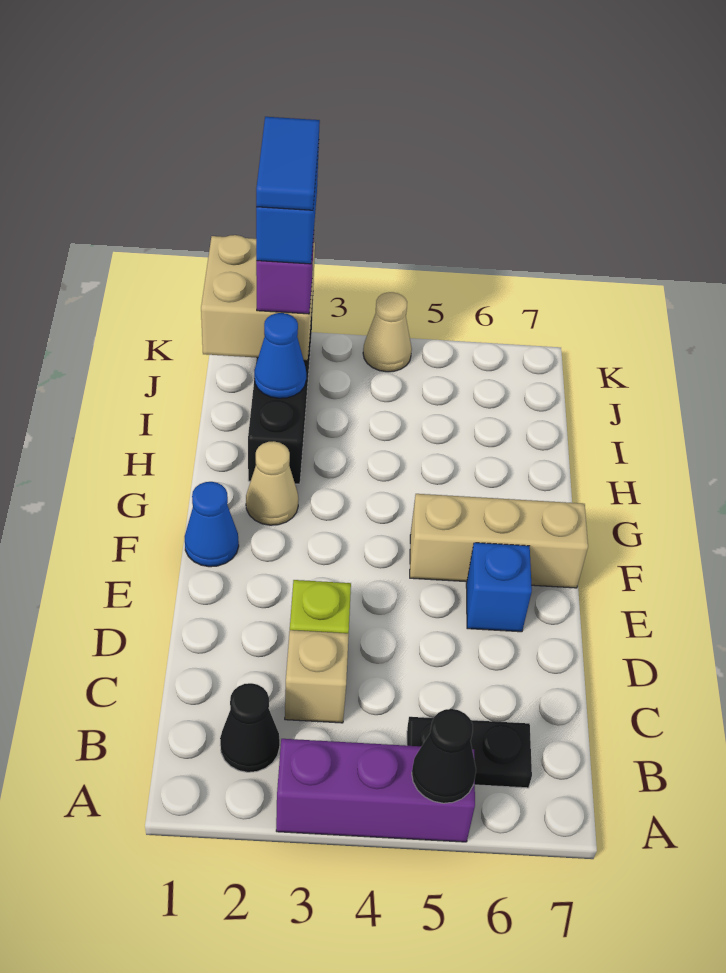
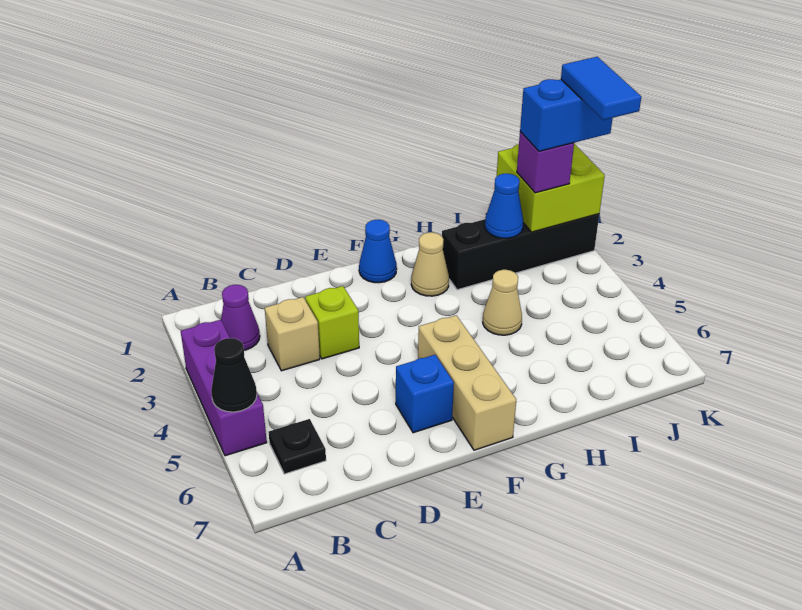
black 1x1 cone [220,683,280,772] -> purple 1x1 cone [221,285,260,350]
black 1x2 plate [407,717,532,788] -> black 1x1 plate [269,419,326,474]
tan 2x2 brick [201,235,315,361] -> lime 2x2 brick [497,144,605,232]
blue 1x2 tile [256,117,320,210] -> blue 1x2 tile turned to [561,57,641,120]
tan 1x1 cone [363,292,412,372] -> tan 1x1 cone moved to [483,270,522,335]

